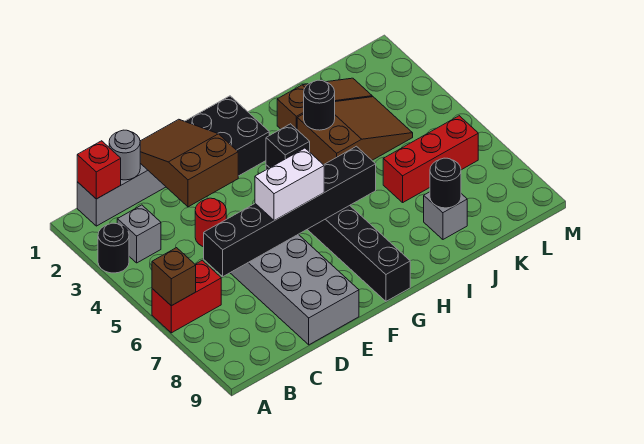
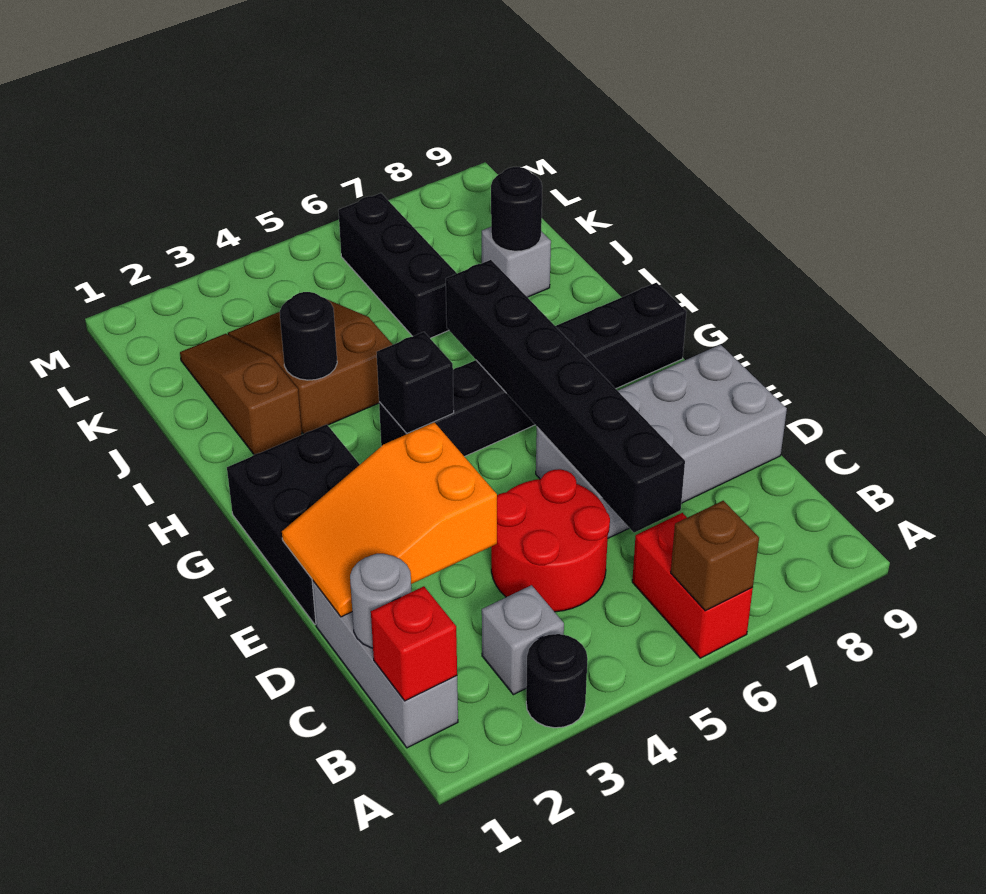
brown 2x3 slope [140,119,238,207] -> orange 2x3 slope [282,422,497,617]
red 1x1 round brick [195,198,226,247] -> red 2x2 round brick [491,469,610,612]
white 1x2 brick [255,148,324,221] -> none
red 1x3 brick [383,116,478,202] -> black 1x3 brick [338,193,457,338]

